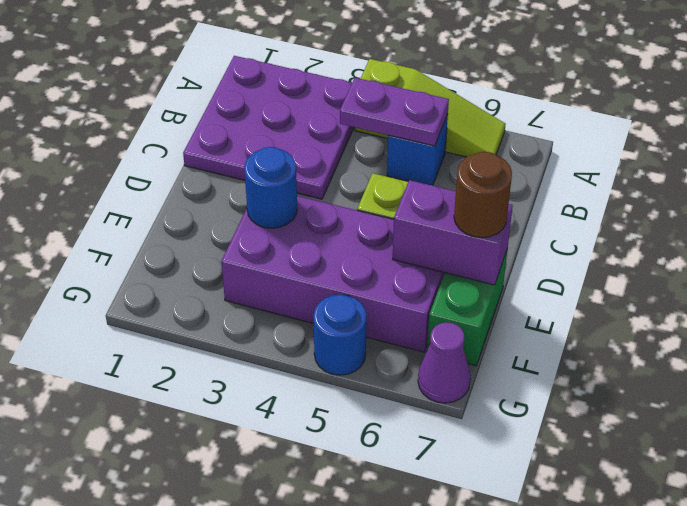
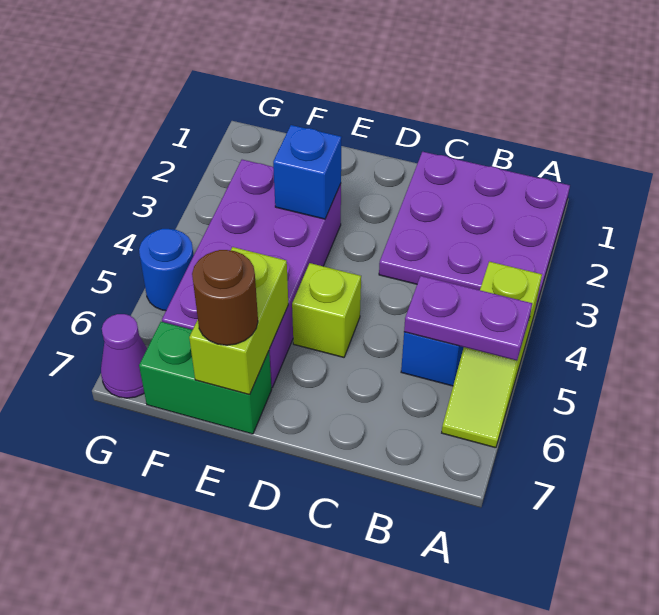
purple 1x2 plate [340,78,449,146] -> purple 1x2 plate turned to [404,276,532,361]
blue 1x1 round brick [244,147,297,228] -> blue 1x1 brick [273,125,342,219]
purple 1x2 brick [393,180,513,285] -> lime 1x2 brick [189,247,288,395]

